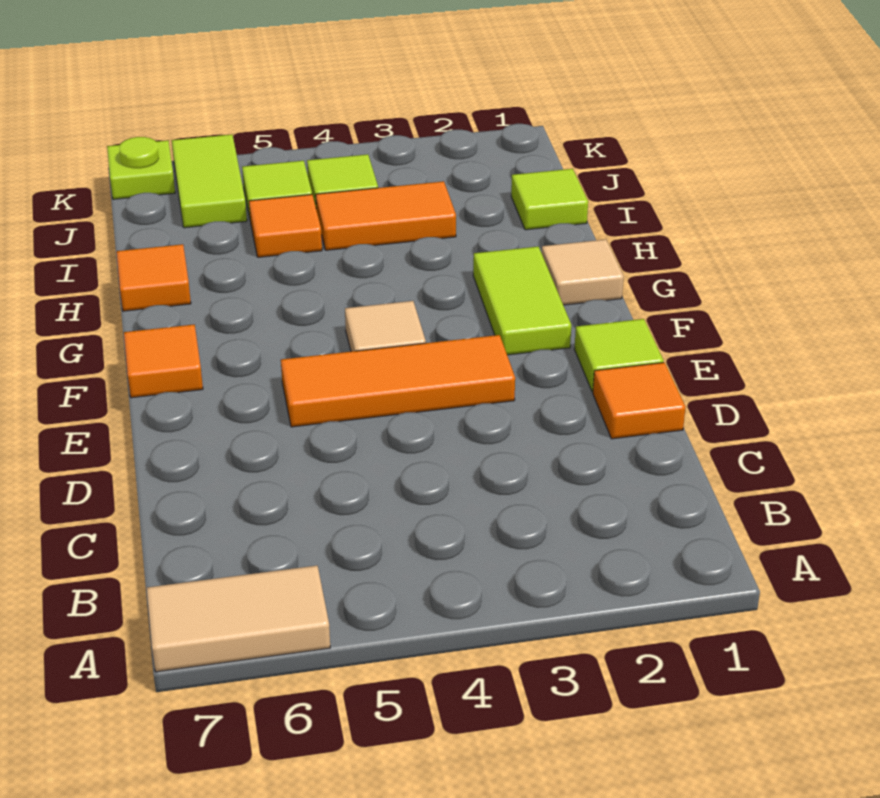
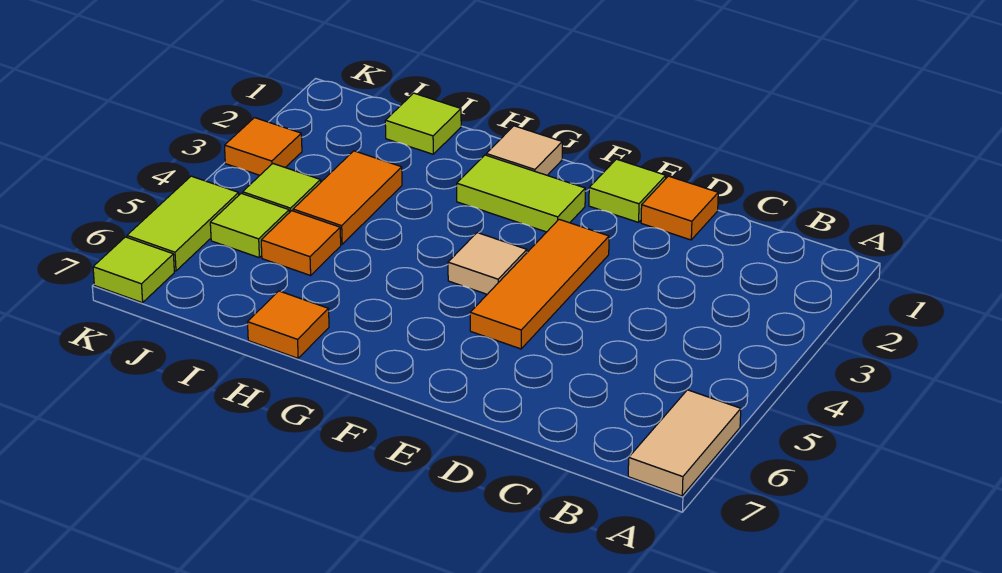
orange 1x1 tile [124,325,203,398] -> orange 1x1 tile moved to [225,118,302,175]
lime 1x2 tile [172,135,247,228] -> lime 1x2 tile turned to [127,176,239,271]
lime 1x1 plate [107,137,175,199] -> lime 1x1 tile [93,237,174,303]

